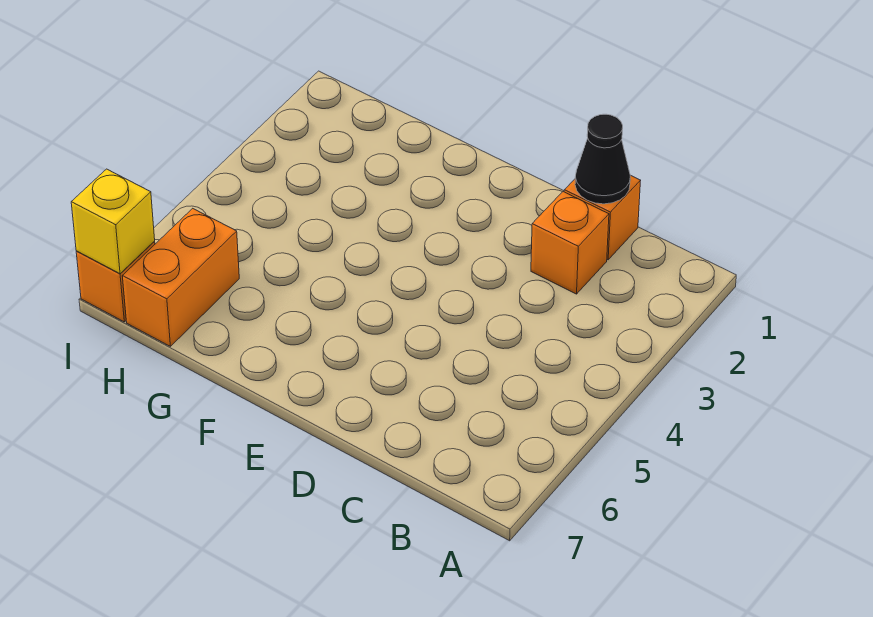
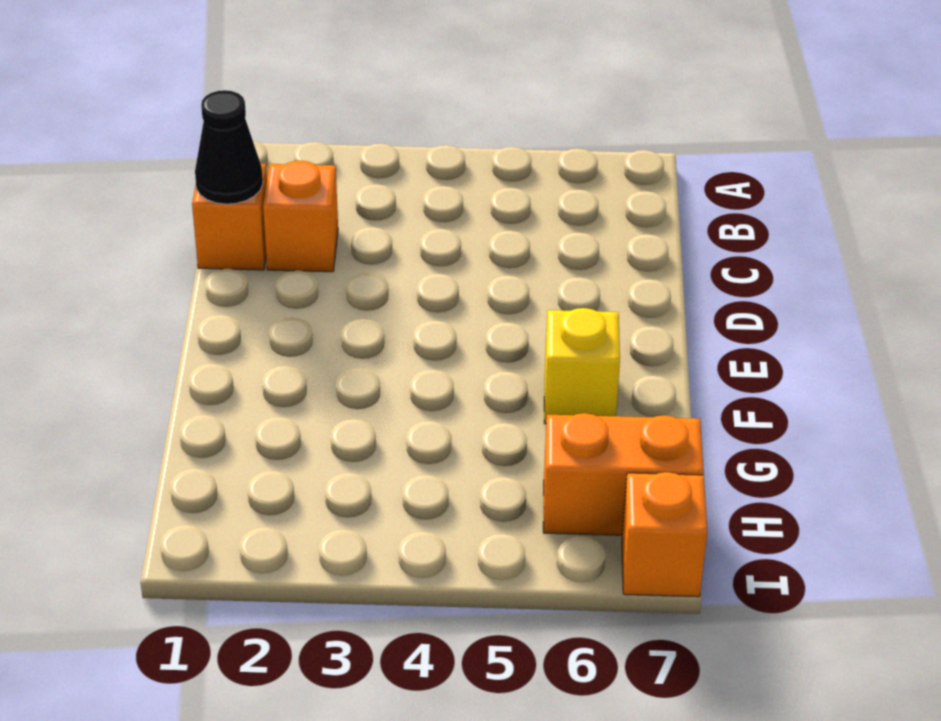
yellow 1x1 brick [71,169,155,274] -> yellow 1x1 brick moved to [544,308,620,424]

